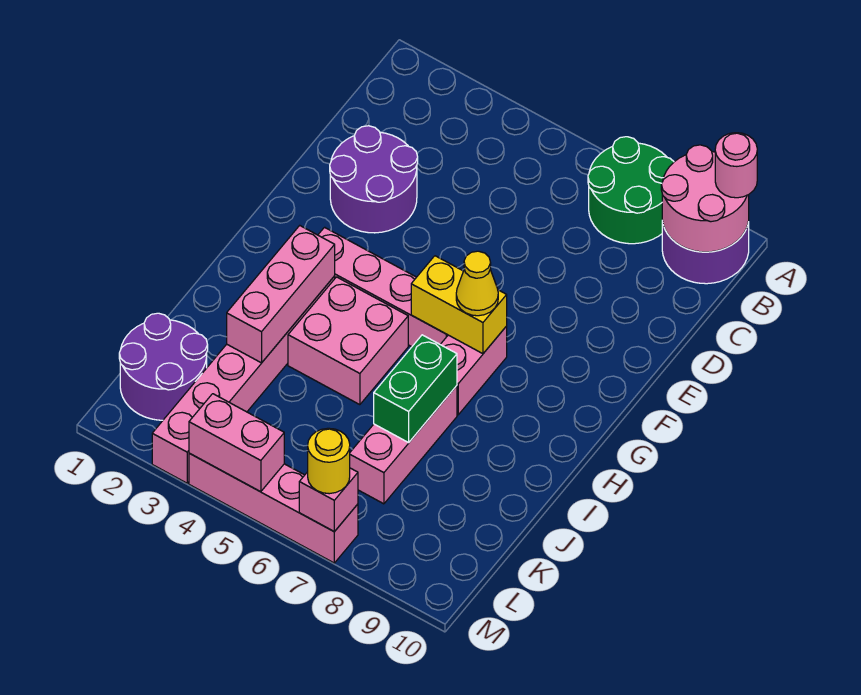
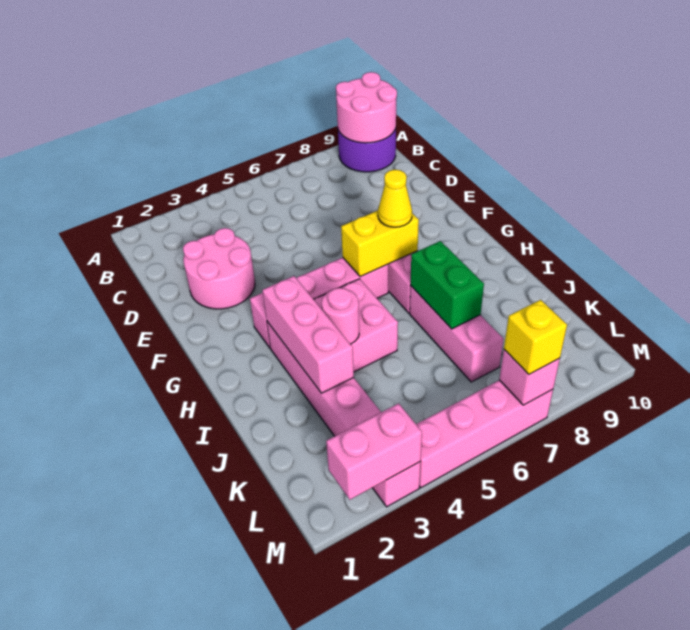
green 2x2 round brick [588,137,674,244] -> none
pink 1x1 round brick [715,133,757,198] -> pink 1x1 round brick moved to [322,288,359,344]
purple 2x2 round brick [330,126,418,233] -> pink 2x2 round brick [183,228,255,309]
purple 2x2 round brick [119,313,208,420] -> none
pink 1x2 brick [189,394,284,492] -> pink 1x2 brick moved to [326,403,422,500]
yellow 1x1 round brick [308,428,350,494] -> yellow 1x1 brick [504,300,567,374]

